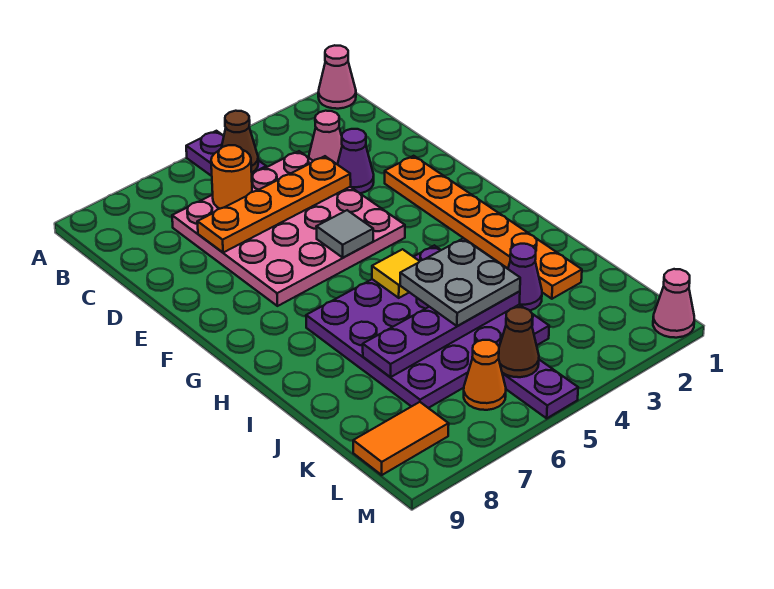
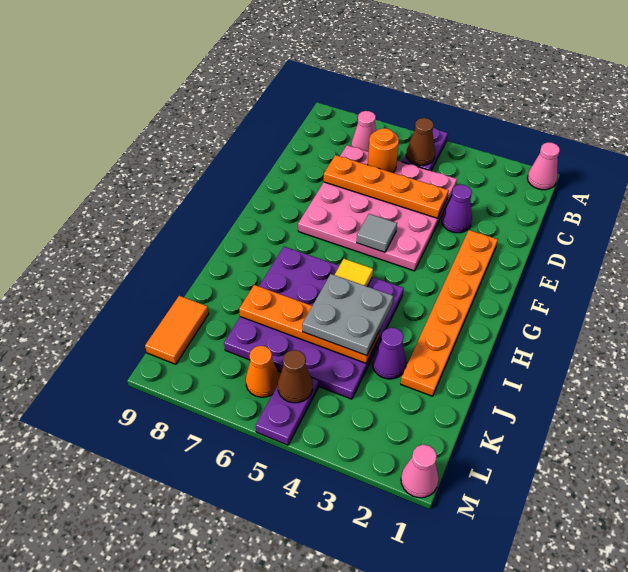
pink 1x1 cone [309,111,342,164] -> pink 1x1 cone moved to [351,111,376,152]
purple 1x4 plate [363,291,520,377] -> orange 1x4 plate [239,285,380,363]
orange 1x2 tile [353,402,449,475] -> orange 1x2 tile turned to [145,296,209,364]

